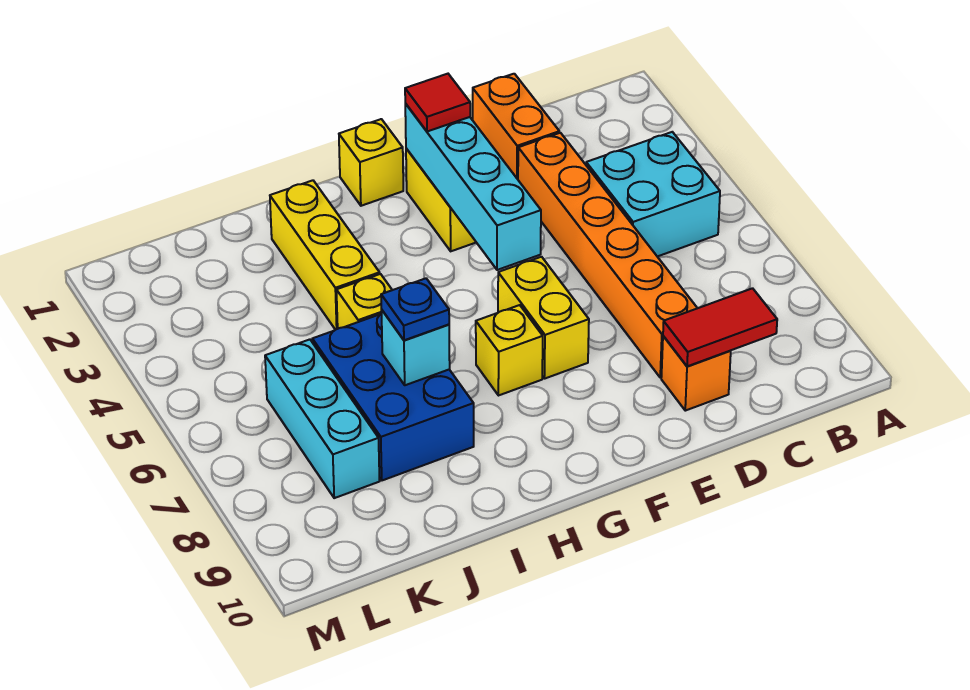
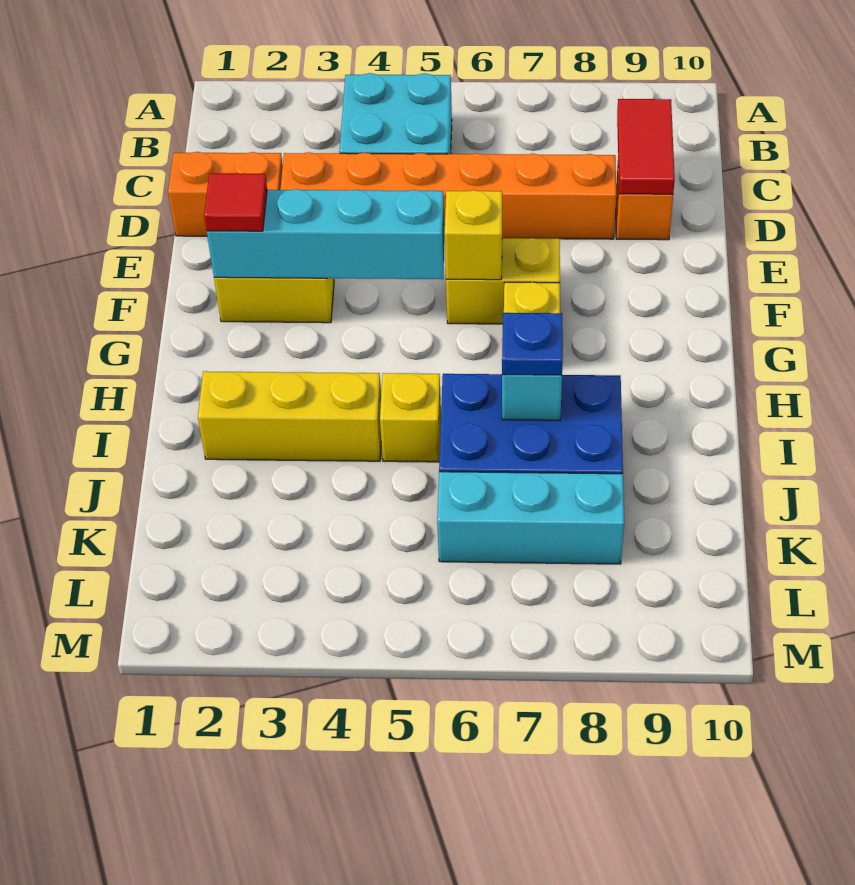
yellow 1x1 brick [339,119,403,206] -> yellow 1x1 brick moved to [445,190,502,280]

